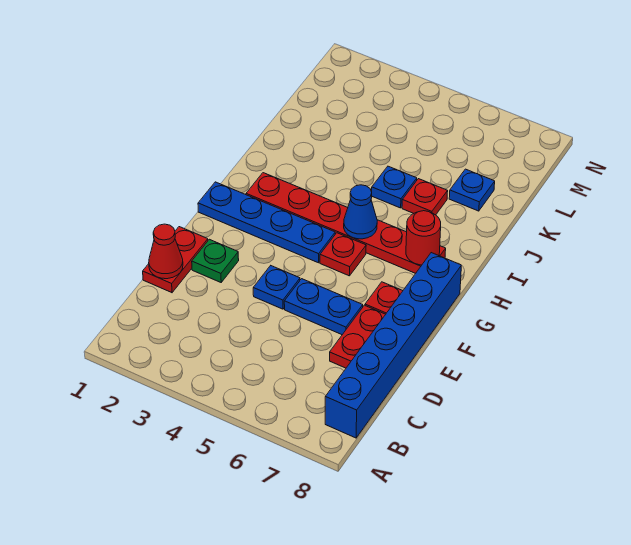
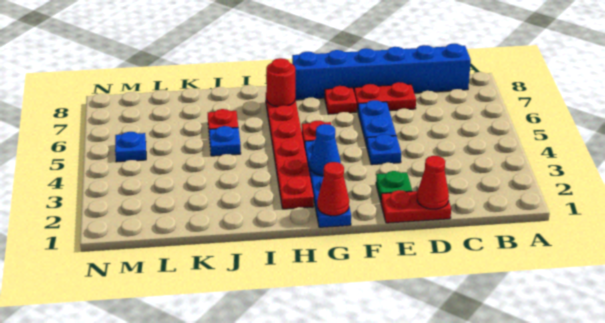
none -> red 1x1 cone [317,162,349,216]
blue 1x1 cone [344,185,377,239] -> blue 1x1 cone moved to [310,124,341,176]
blue 1x1 plate [449,169,495,211] -> blue 1x1 plate moved to [115,132,146,162]

